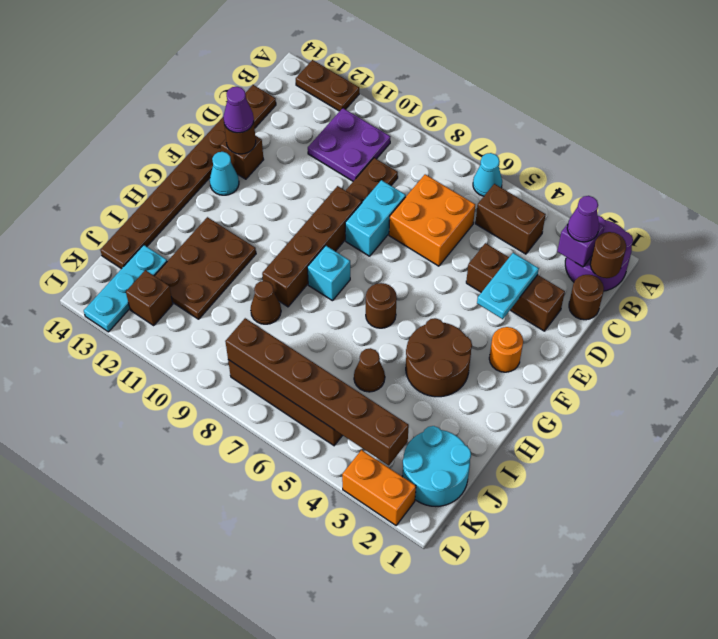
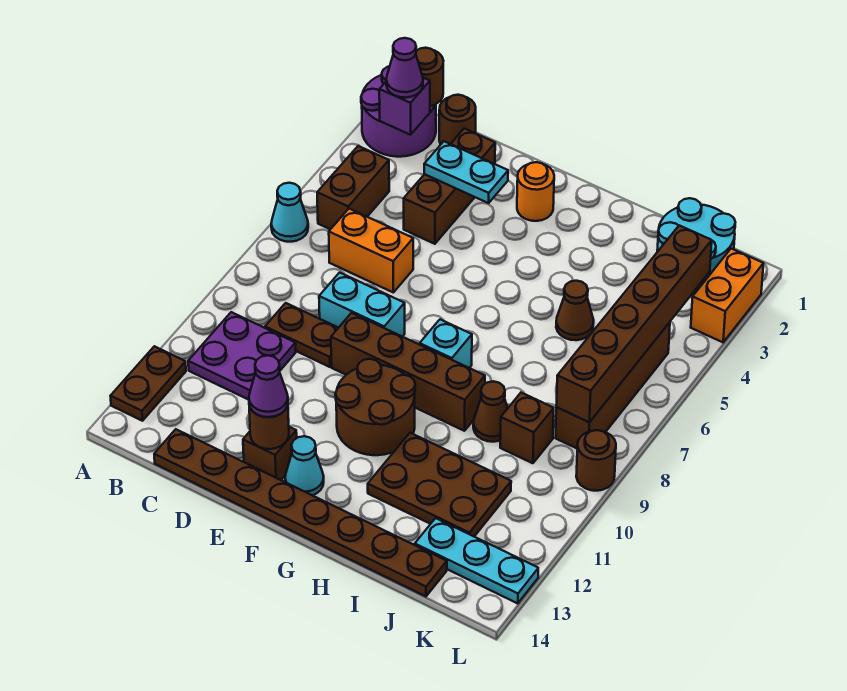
orange 2x2 brick [389,174,475,266] -> orange 1x2 brick [329,209,413,293]
brown 2x2 round brick [406,318,472,397] -> brown 2x2 round brick moved to [335,359,415,455]
brown 1x1 round brick [366,283,397,328] -> brown 1x1 round brick moved to [576,430,616,491]
brown 1x1 brick [126,270,173,325] -> brown 1x1 brick moved to [500,393,554,463]

